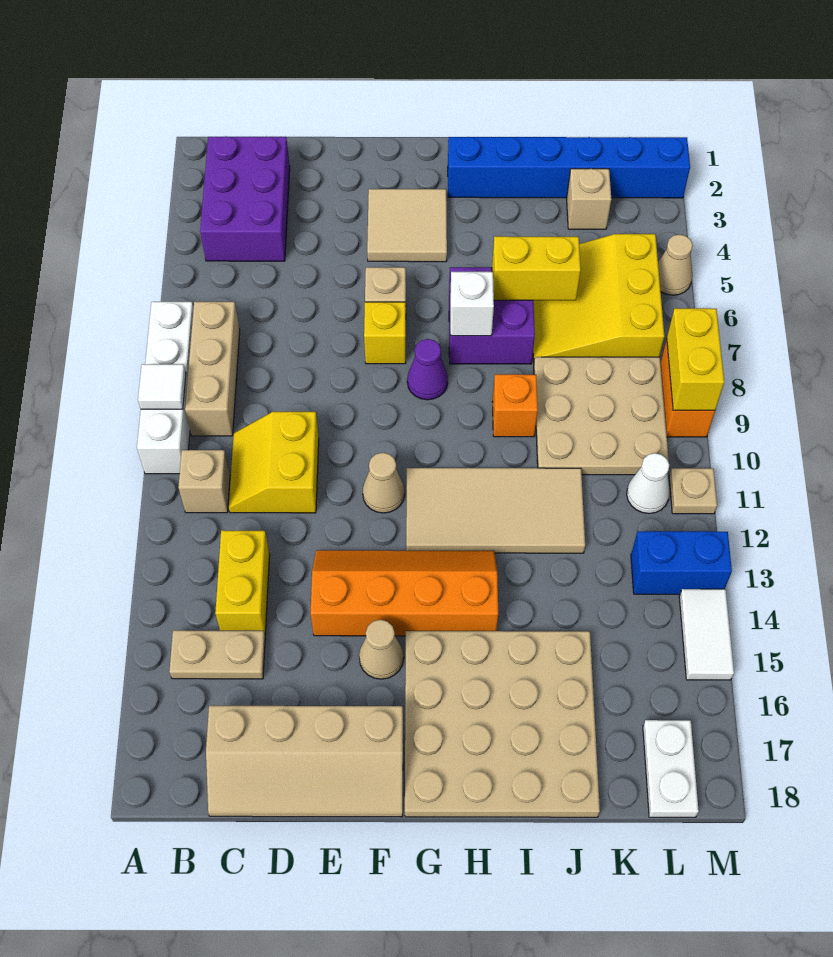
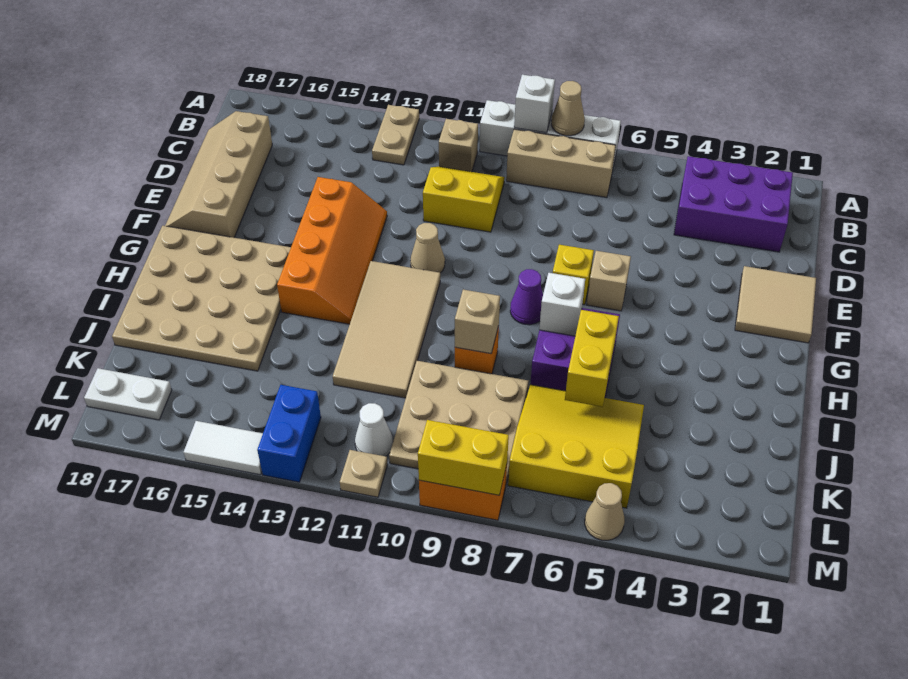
white 1x1 tile [138,364,186,409] -> white 1x1 brick [514,75,555,133]
tan 1x2 plate [169,630,265,679] -> tan 1x2 plate moved to [372,105,419,165]
yellow 1x2 brick [215,530,270,634] -> none
tan 2x2 tile [367,189,447,262] -> tan 2x2 tile moved to [735,266,816,343]
tan 1x1 cone [359,620,404,679] -> tan 1x1 cone moved to [551,81,585,136]
blue 1x6 brick [448,137,690,198] -> none
tan 1x1 brick [567,169,611,229] -> tan 1x1 brick moved to [455,290,500,354]

